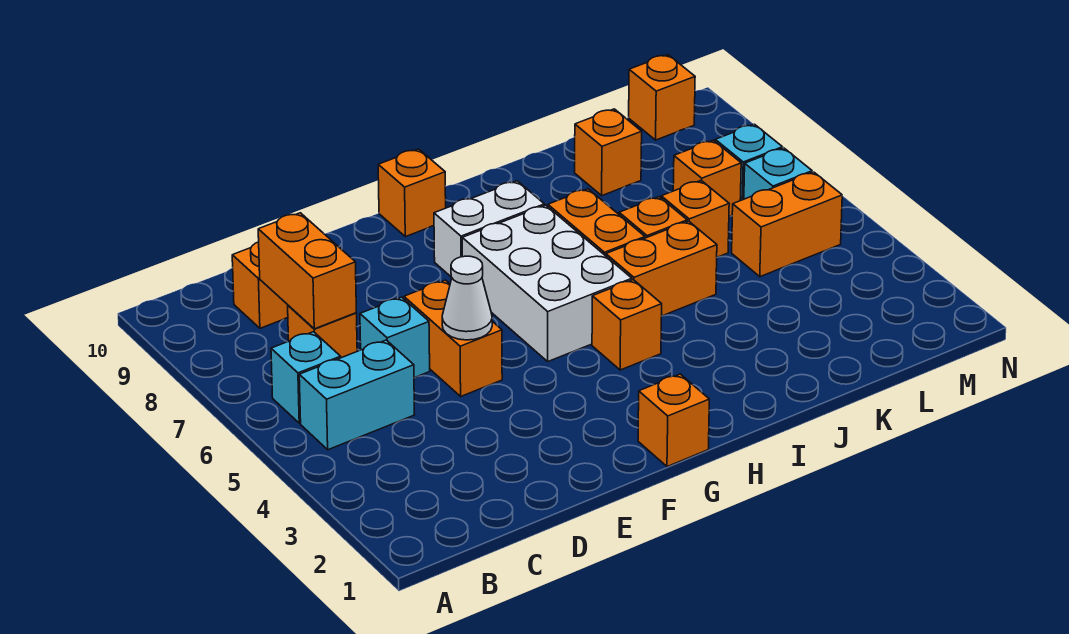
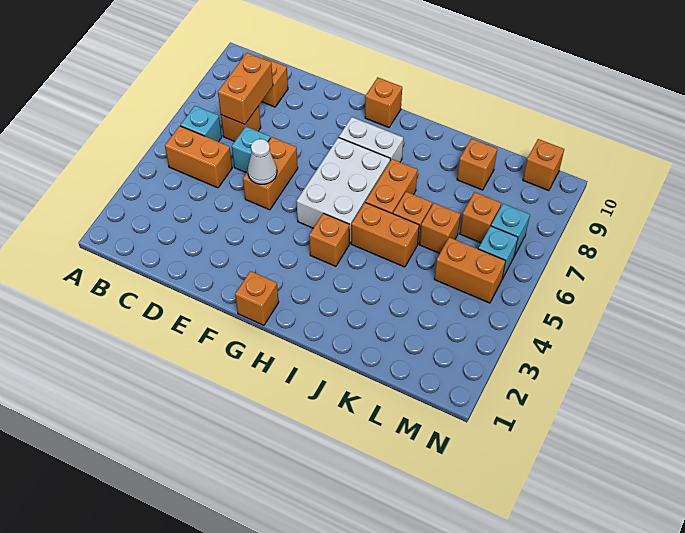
cyan 1x2 brick [299,340,414,450] -> orange 1x2 brick [165,126,232,188]

